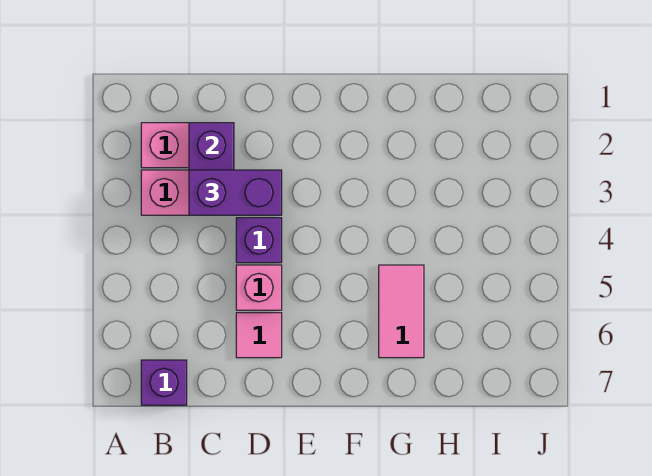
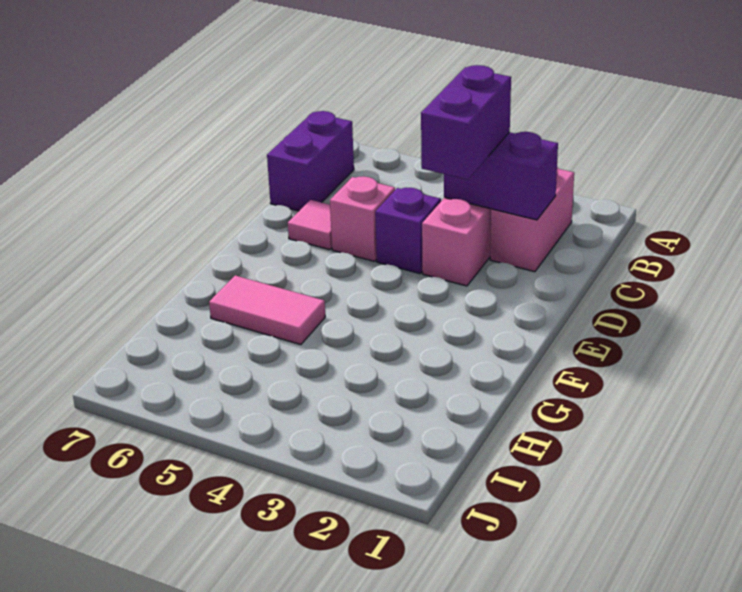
purple 1x1 brick [141,360,187,405] -> purple 1x2 brick [267,111,354,211]

